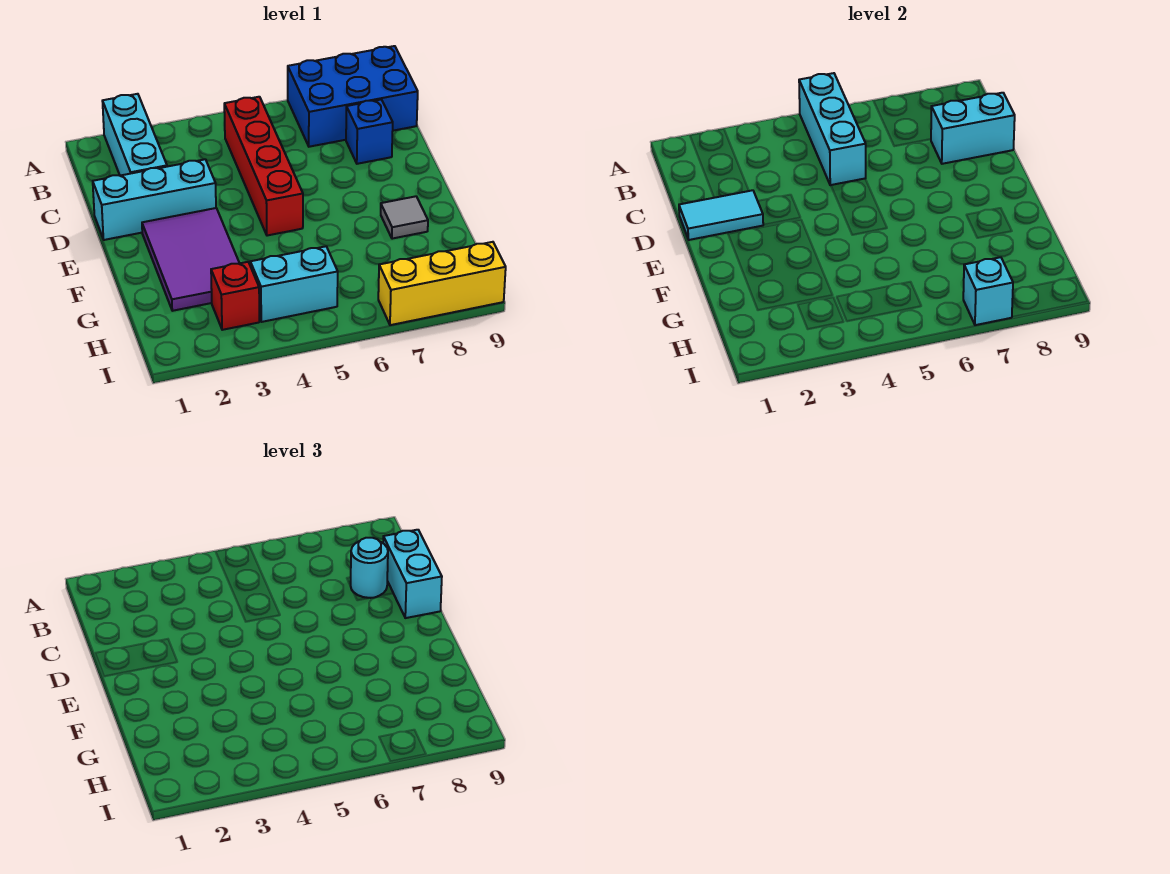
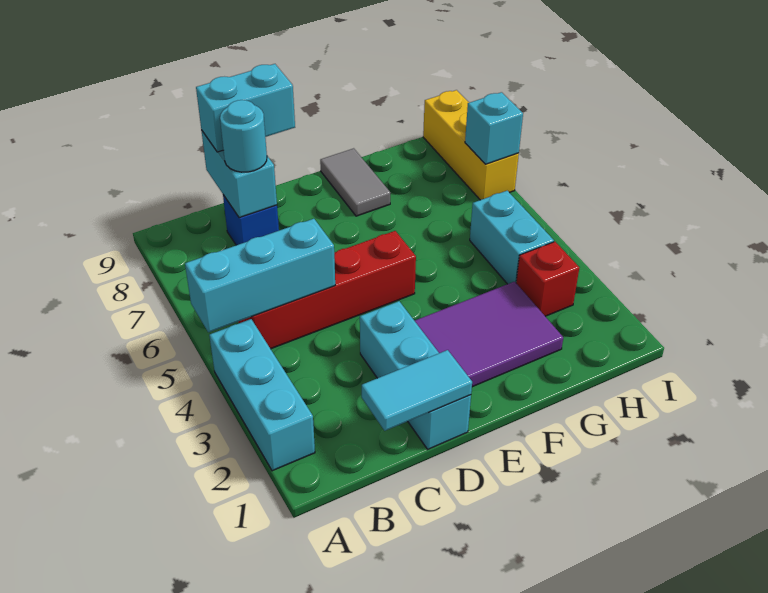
cyan 1x3 brick [102,94,167,176] -> cyan 1x3 brick turned to [209,319,315,471]
blue 2x3 brick [288,46,418,147] -> none
cyan 1x2 tile [679,190,763,240] -> cyan 1x2 tile turned to [362,350,472,431]
grey 1x1 tile [381,196,428,239] -> grey 1x2 tile [320,148,390,216]

